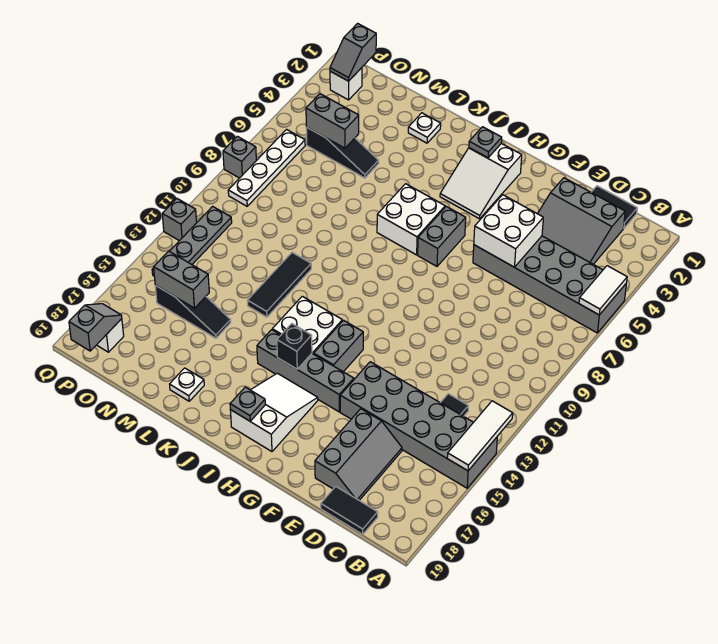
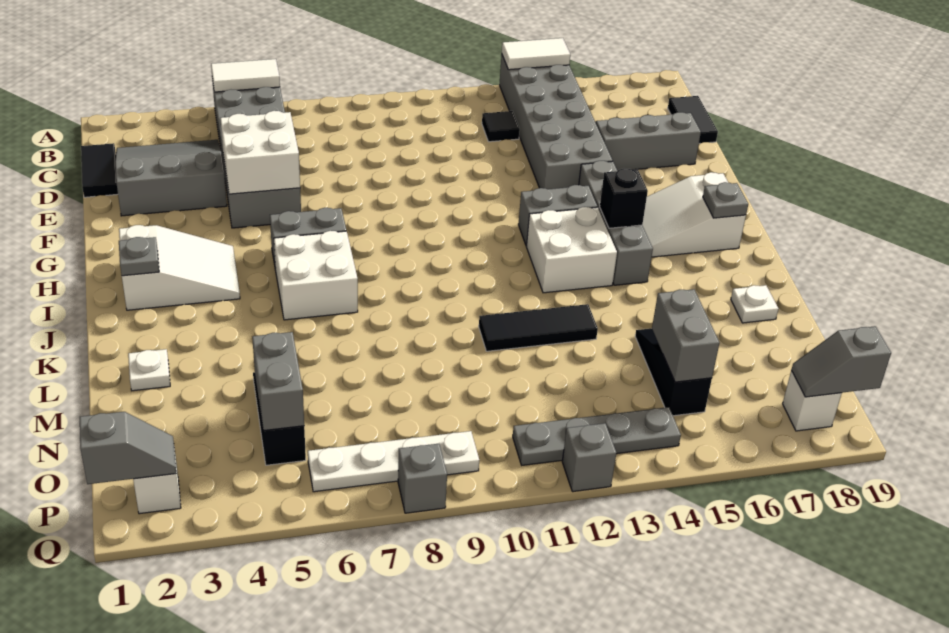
white 1x3 tile [447,401,513,471] -> white 1x2 tile [502,38,570,70]
grey 3x3 slope [538,178,625,264] -> grey 3x3 slope turned to [115,140,227,216]

